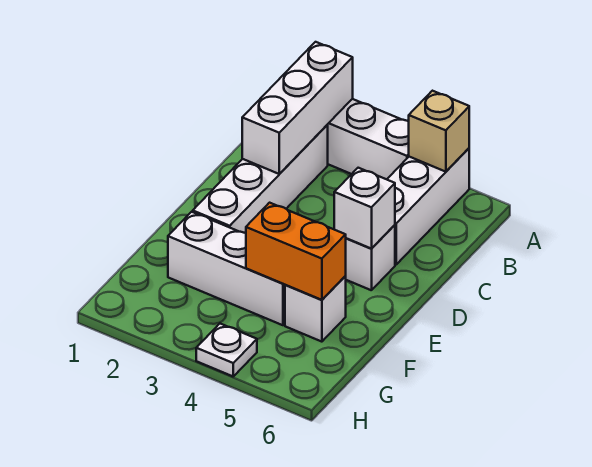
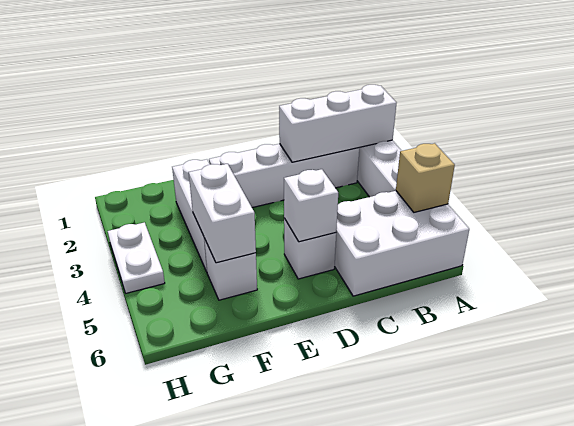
white 1x3 brick [387,148,469,265] -> white 2x3 brick [335,191,469,296]
orange 1x2 brick [246,203,346,300] -> white 1x2 brick [189,164,256,263]
white 1x1 plate [196,324,257,376] -> white 1x2 plate [108,222,165,293]

